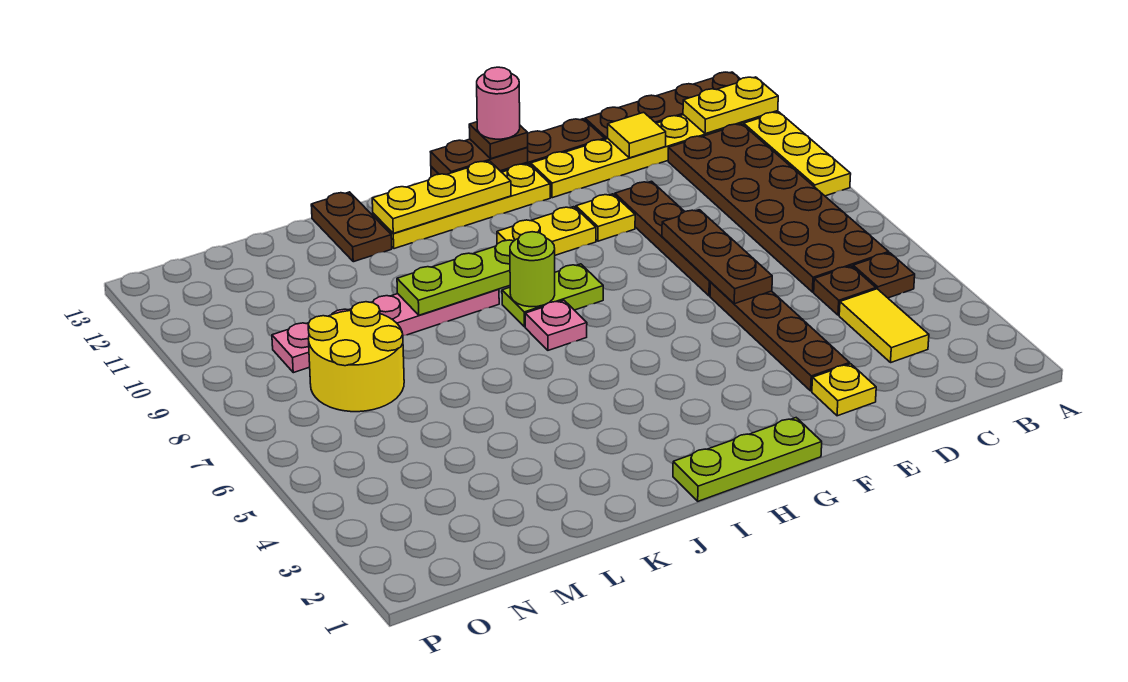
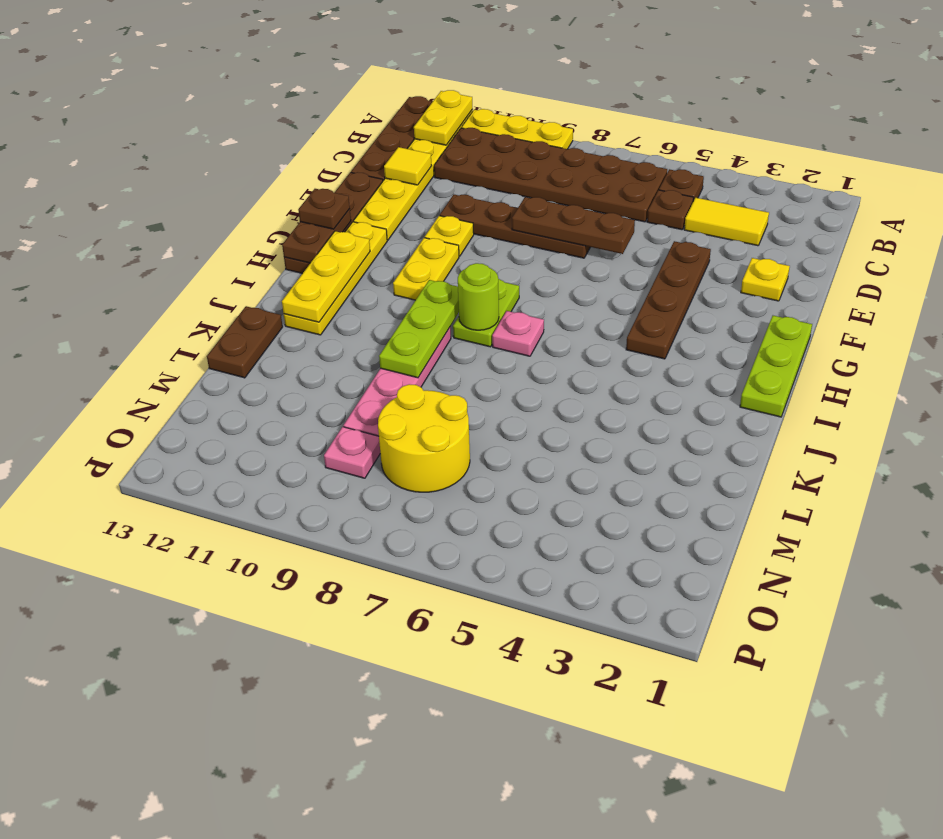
brown 1x4 plate [710,283,850,391] -> brown 1x4 plate turned to [626,241,711,359]
pink 1x1 round brick [477,67,520,139] -> none
brown 1x2 plate [311,192,392,262] -> brown 1x2 plate turned to [207,306,283,378]

